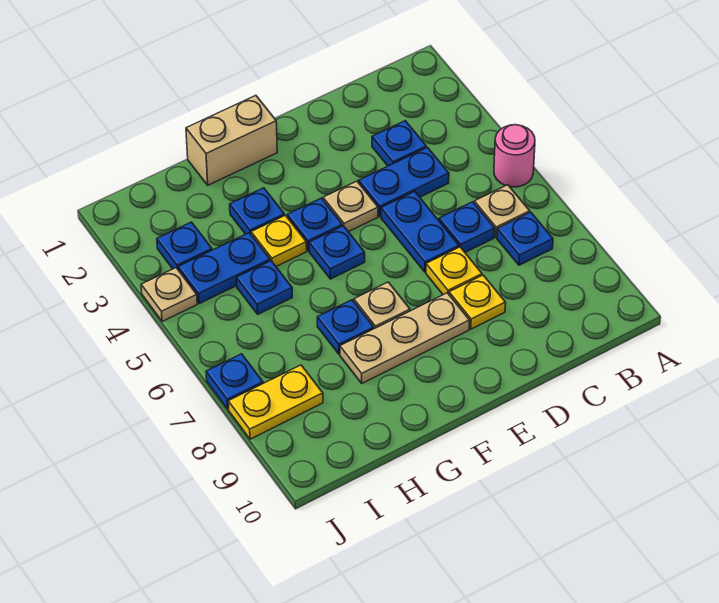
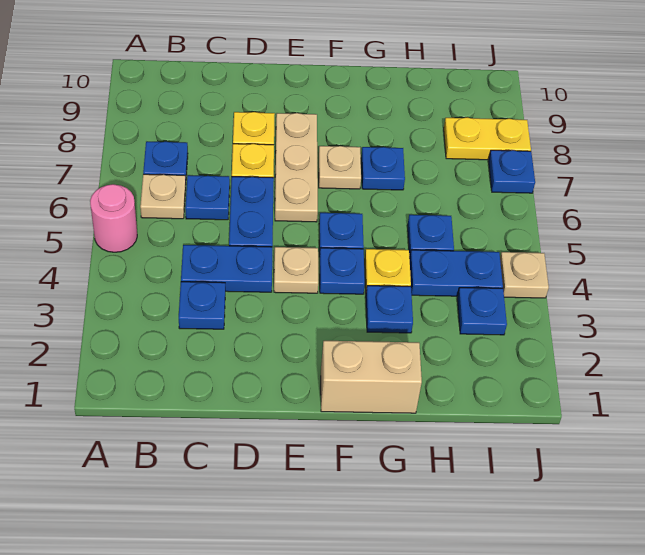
tan 1x3 plate [340,293,470,383] -> tan 1x3 plate turned to [275,113,318,222]

